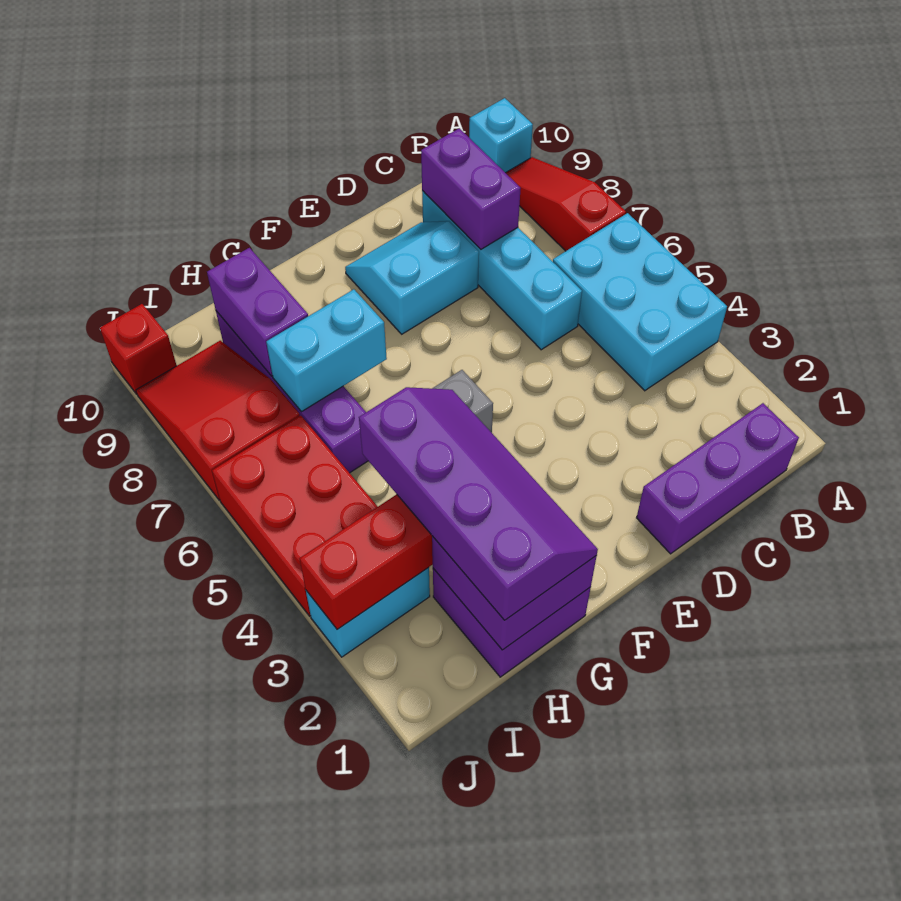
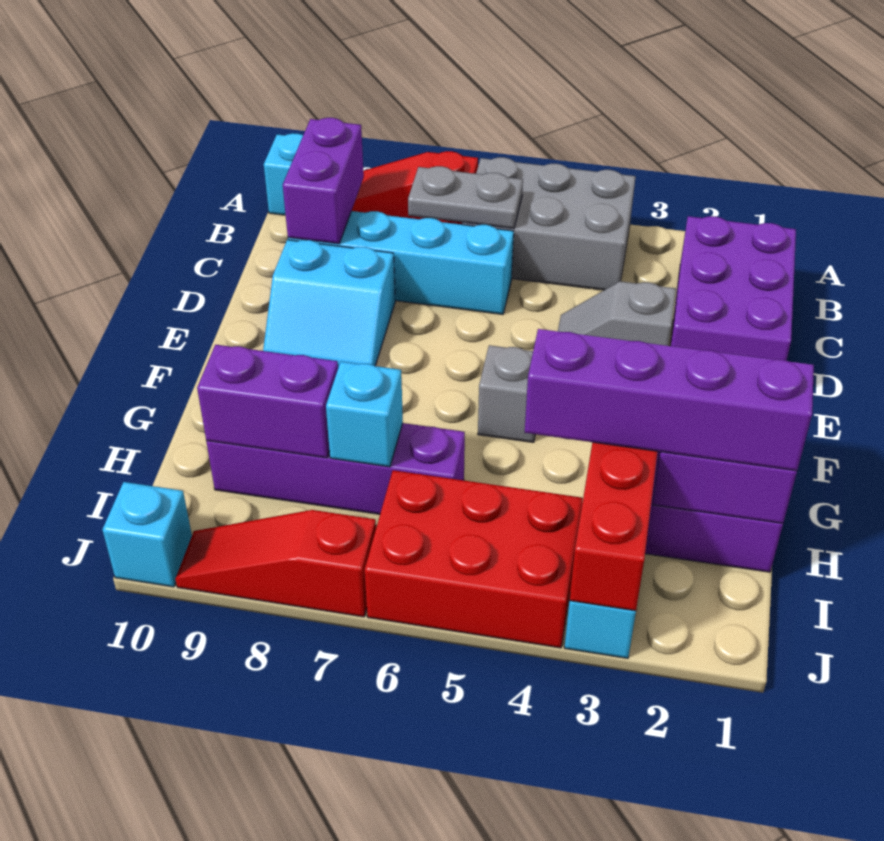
cyan 2x3 brick [553,213,727,391] -> grey 2x3 brick [462,157,636,290]
purple 1x3 brick [637,403,799,554] -> purple 2x3 brick [670,216,796,361]
none -> grey 1x2 plate [408,166,523,229]
purple 1x2 brick [421,128,521,249] -> purple 1x2 brick turned to [283,118,364,244]
none -> grey 1x2 slope [558,281,676,346]
cyan 2x2 slope [345,221,479,334] -> cyan 2x2 slope turned to [263,240,395,368]
cyan 1x2 brick [266,289,387,412] -> cyan 1x1 brick [326,362,403,467]
red 2x3 slope [136,341,300,500] -> red 1x3 slope [175,510,376,617]
red 1x1 brick [100,304,177,394] -> cyan 1x1 brick [102,482,192,587]

